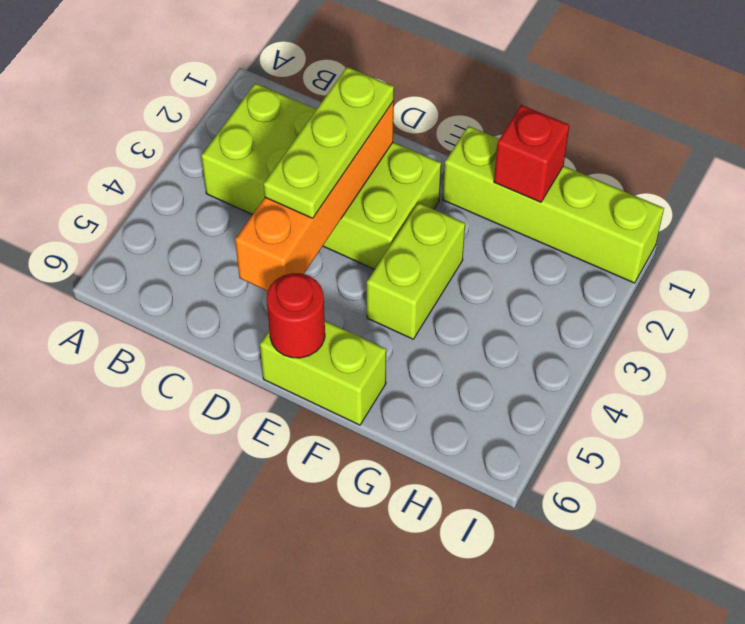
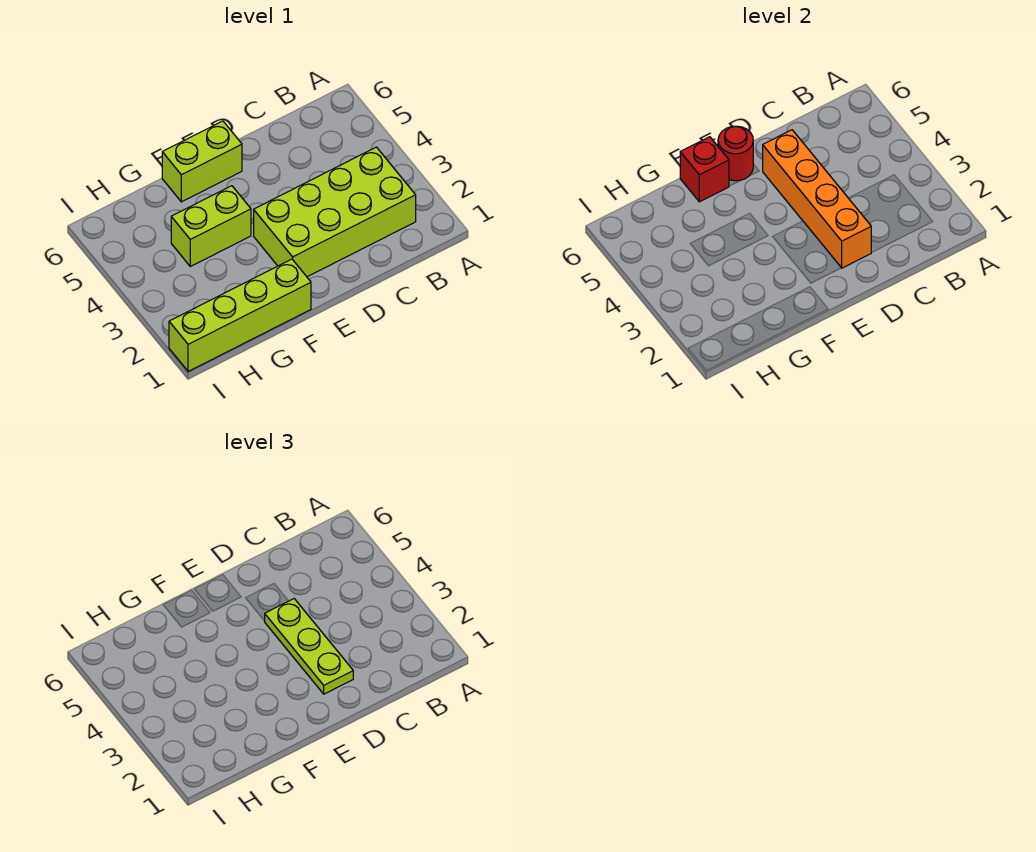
lime 1x2 brick [367,203,465,339] -> lime 1x2 brick turned to [171,186,251,266]
red 1x1 brick [494,105,569,202] -> red 1x1 brick moved to [680,137,729,202]

